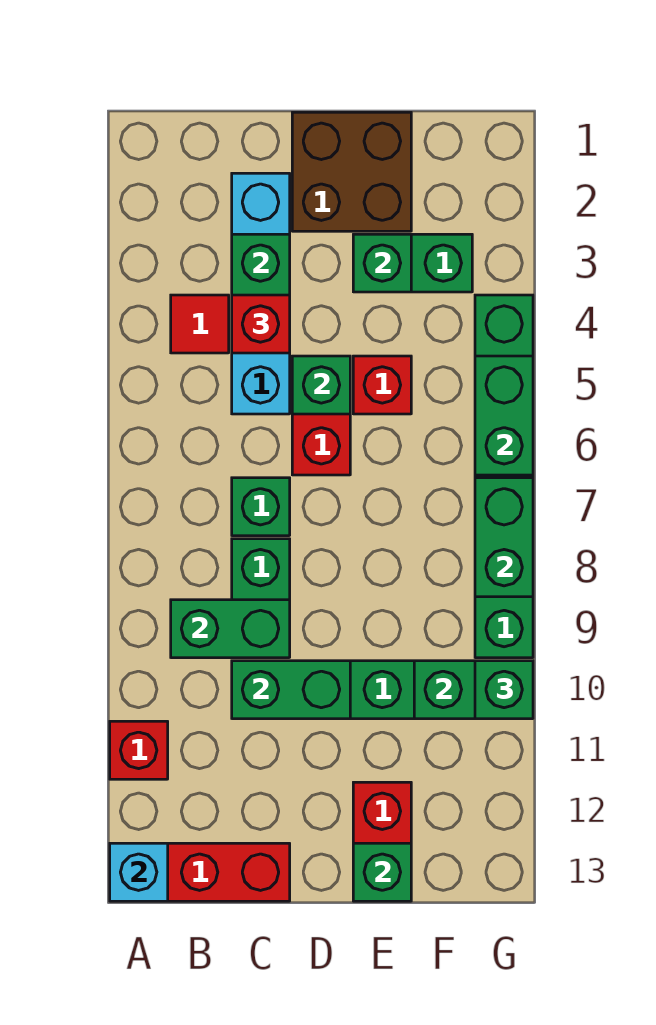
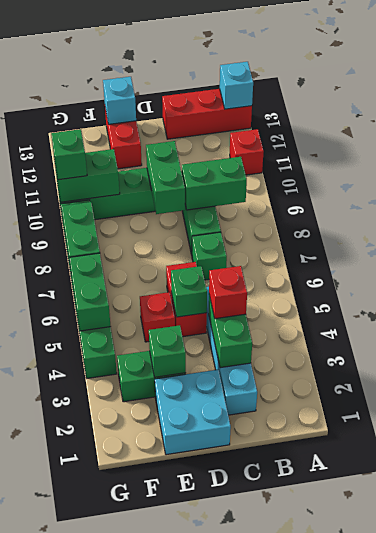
red 1x1 tile [171,295,229,353] -> none
green 1x2 brick [232,661,350,719] -> green 1x2 brick turned to [146,141,185,214]
brown 2x2 brick [292,112,411,231] -> cyan 2x2 brick [155,370,231,455]
green 1x1 brick [353,843,411,901] -> cyan 1x1 brick [103,77,136,124]

